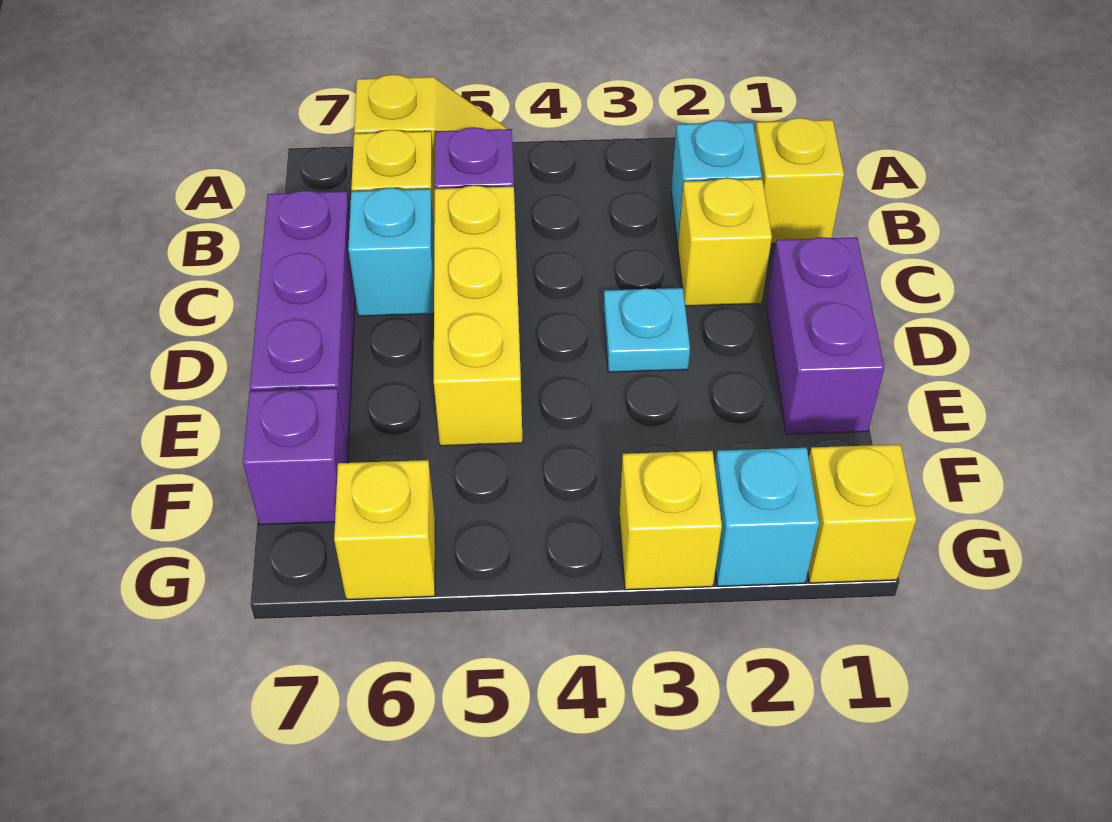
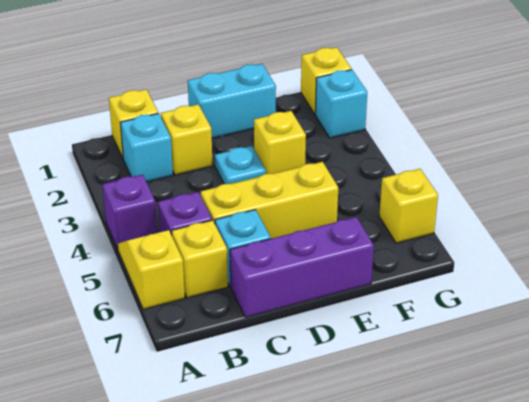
purple 1x2 brick [766,237,884,434] -> cyan 1x2 brick [188,64,276,138]
purple 1x1 brick [243,388,348,525] -> purple 1x1 brick moved to [102,175,157,249]
yellow 1x1 brick [619,451,722,590] -> yellow 1x1 brick moved to [254,111,306,174]

